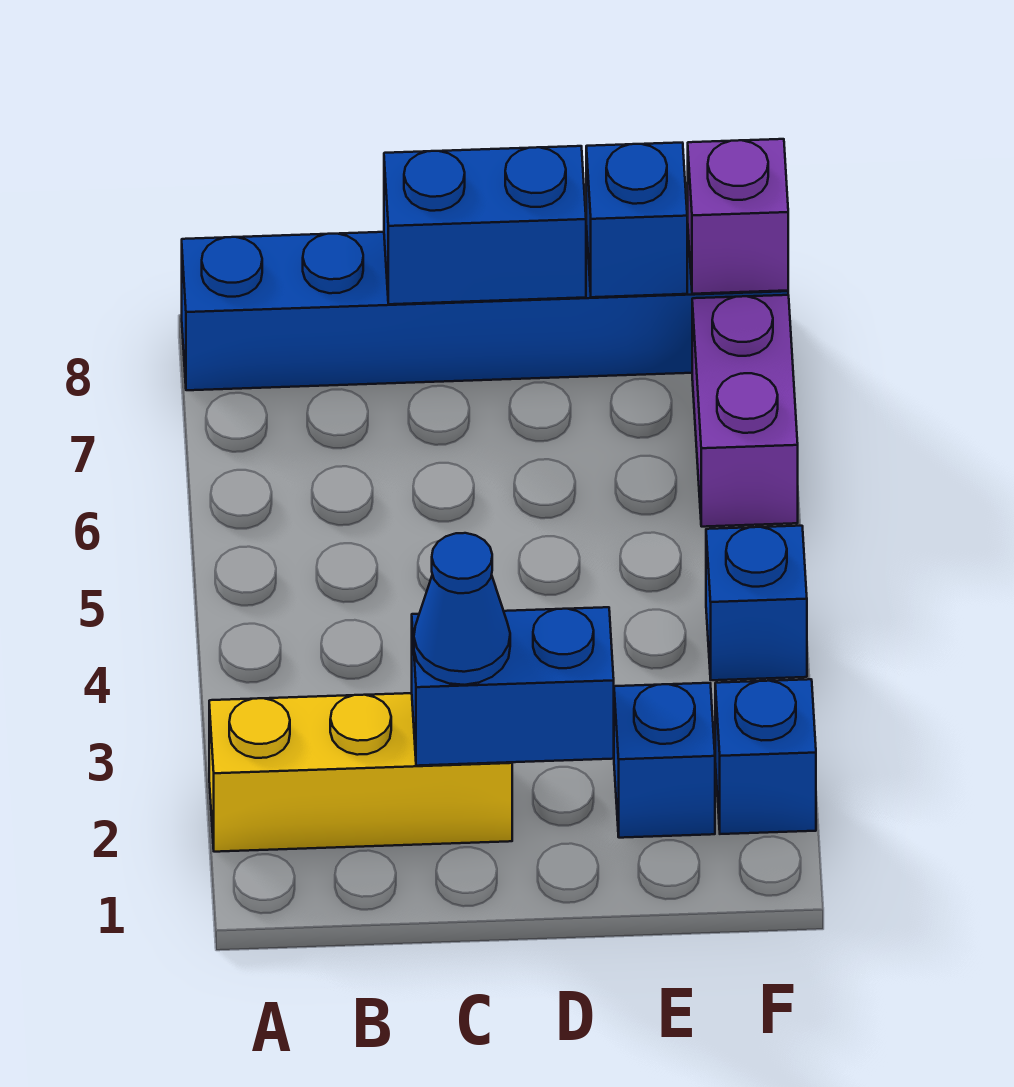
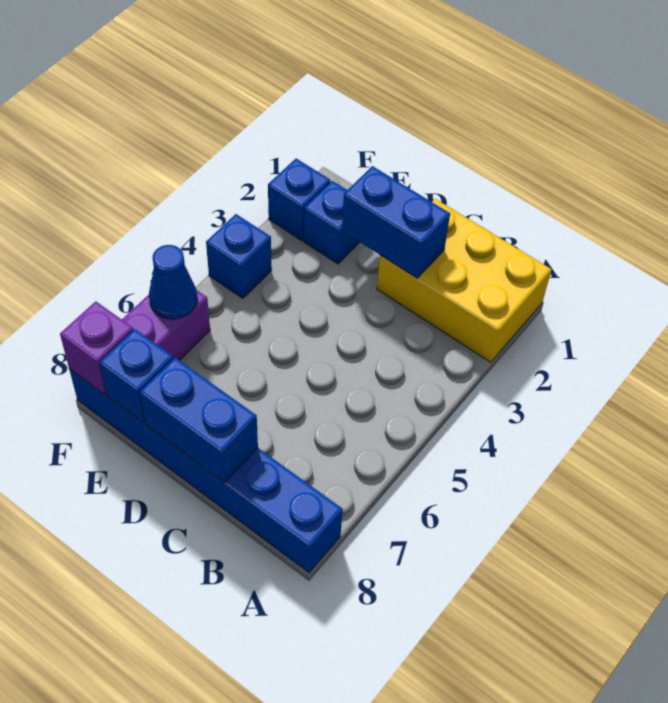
yellow 1x3 brick [209,693,512,852] -> yellow 2x3 brick [377,199,552,362]
blue 1x1 cone [414,533,510,685] -> blue 1x1 cone moved to [149,245,197,319]

